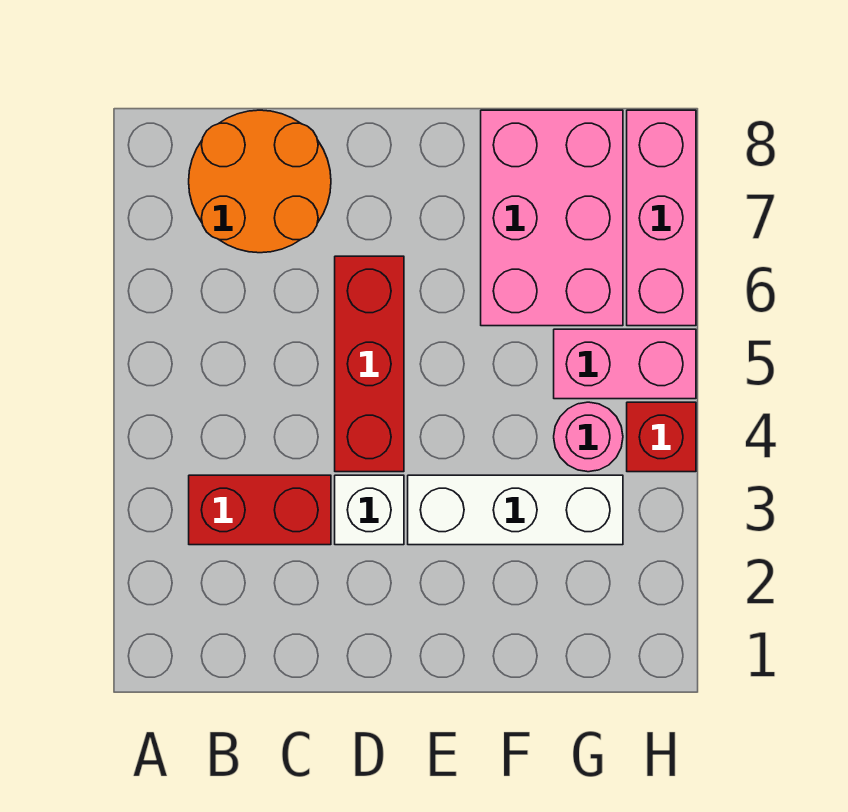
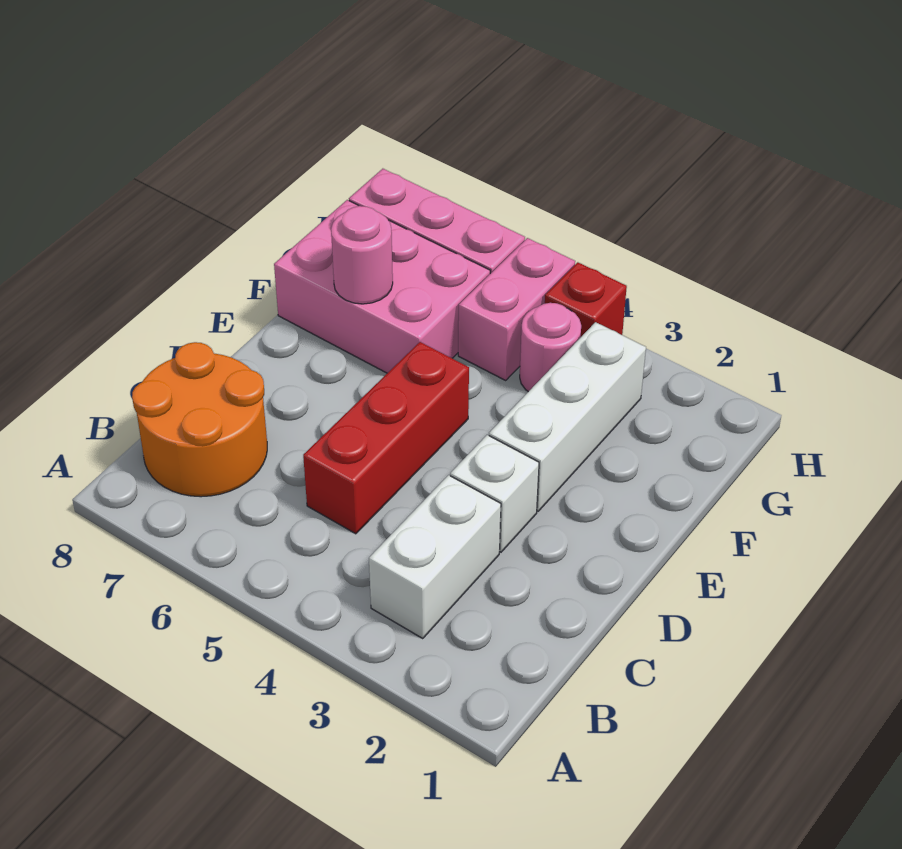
red 1x2 brick [189,475,331,545] -> white 1x2 brick [369,475,501,639]
red 1x3 brick [335,256,404,472] -> red 1x3 brick turned to [303,342,469,534]
none -> pink 1x1 round brick [331,206,393,304]

